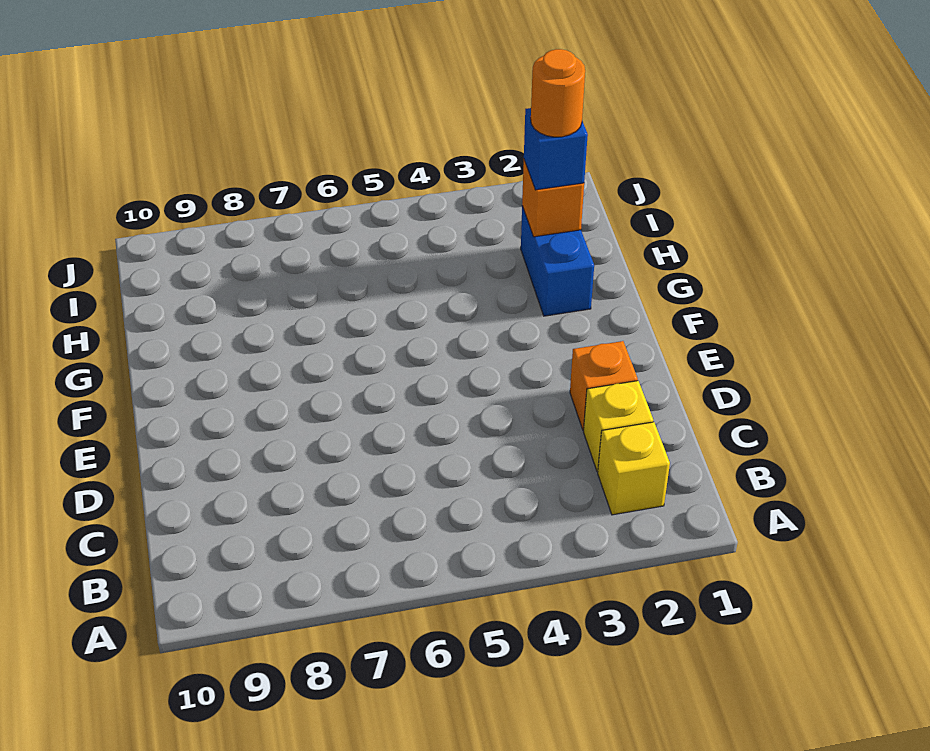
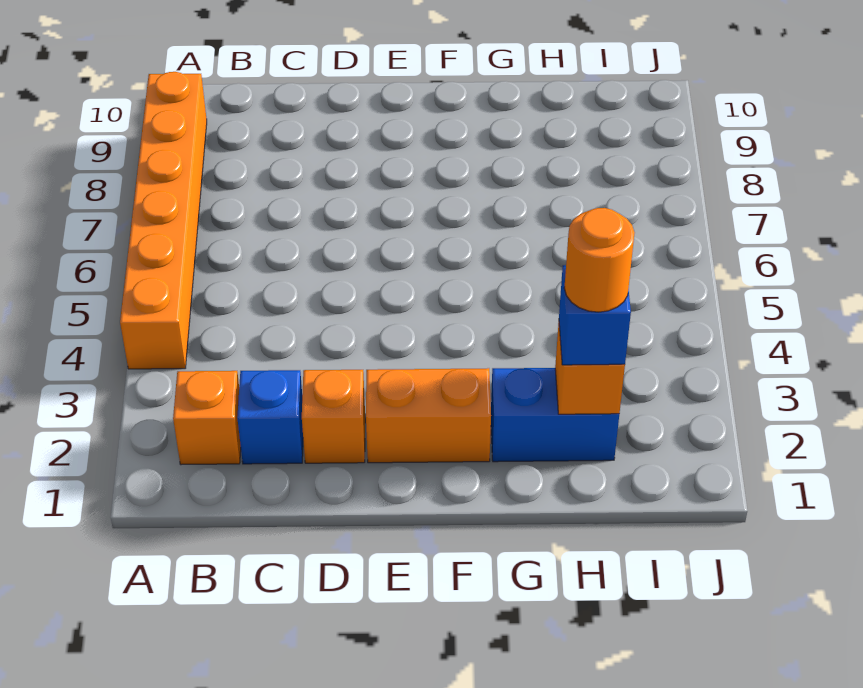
none -> orange 1x6 brick [120,72,207,369]
yellow 1x1 brick [598,422,670,515] -> orange 1x1 brick [173,371,241,465]
yellow 1x1 brick [584,381,653,472] -> blue 1x1 brick [237,370,303,464]
none -> orange 1x2 brick [366,368,491,463]

